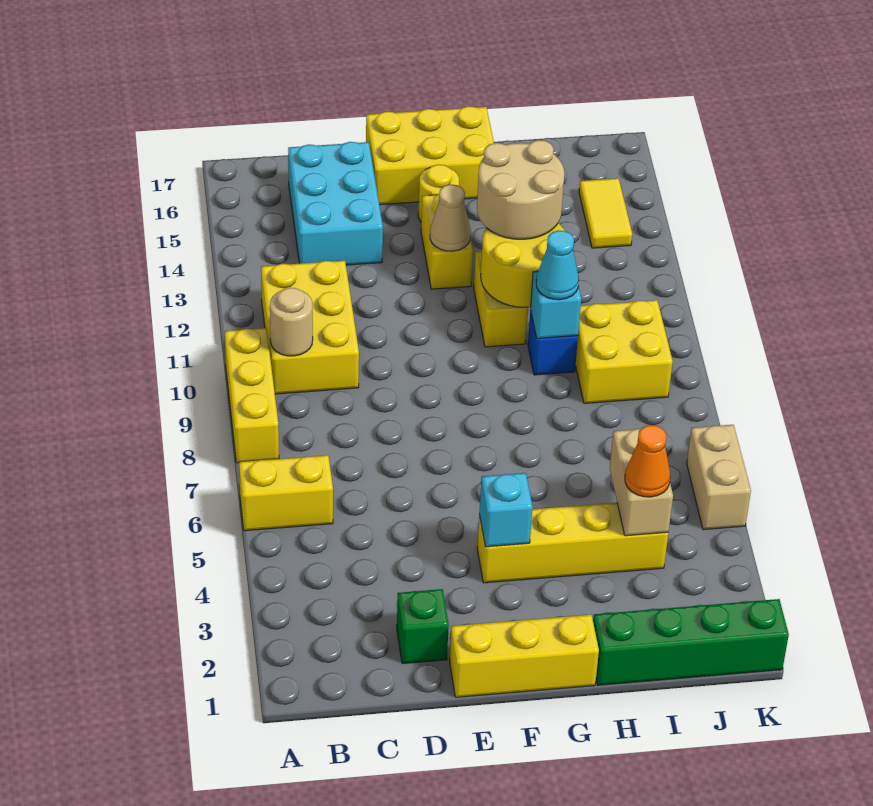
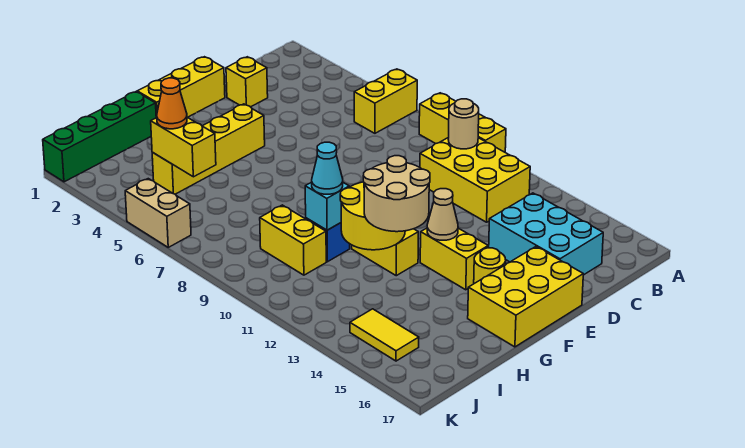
green 1x1 brick [397,589,449,664] -> yellow 1x1 brick [226,57,268,107]
cyan 1x1 brick [479,473,533,547] -> none
tan 1x2 brick [610,429,673,536] -> yellow 1x2 brick [151,117,216,177]
yellow 2x2 brick [576,300,673,404] -> yellow 1x2 brick [260,205,326,275]

